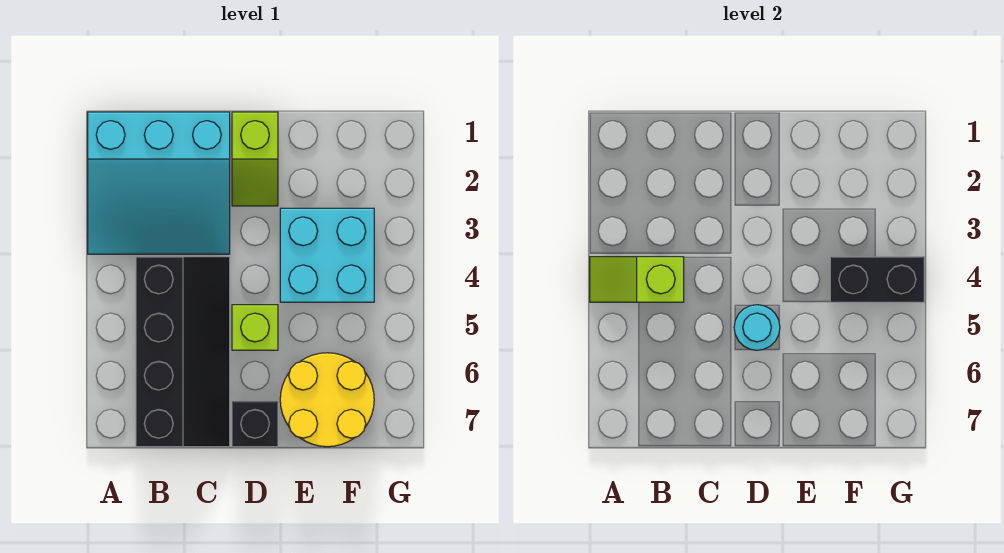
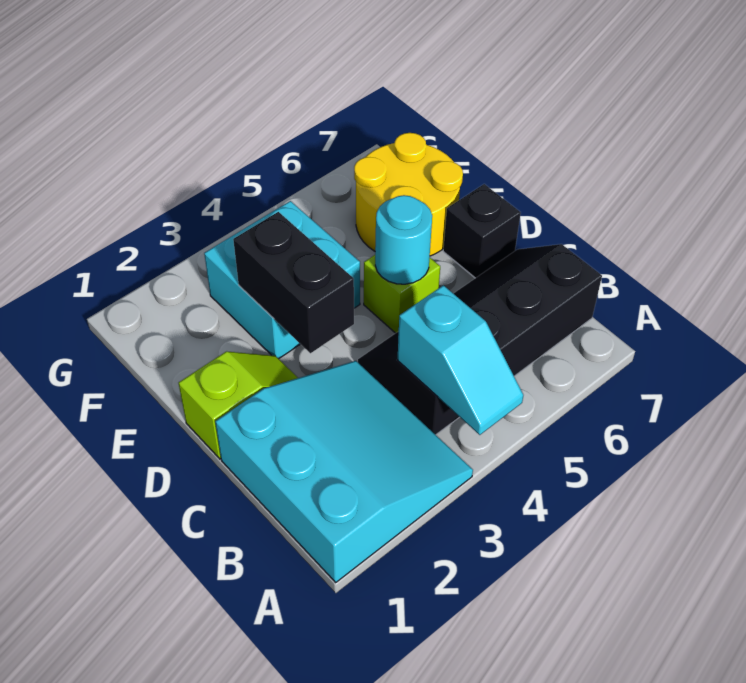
lime 1x2 slope [590,257,684,302] -> cyan 1x2 slope [397,285,523,435]
black 1x2 brick [830,257,924,302] -> black 1x2 brick moved to [233,212,354,353]

